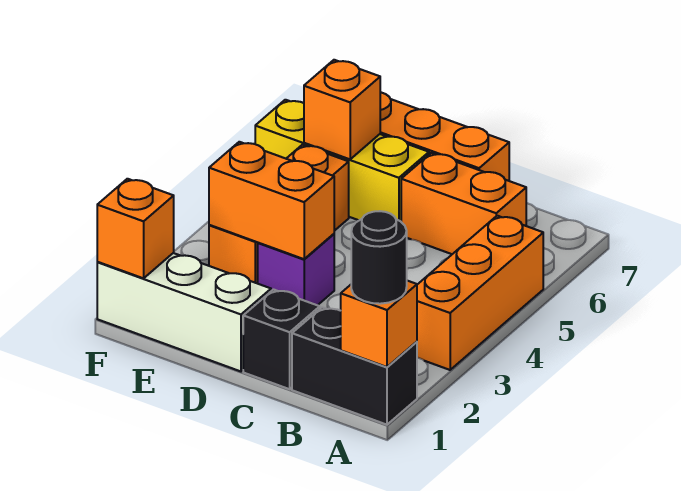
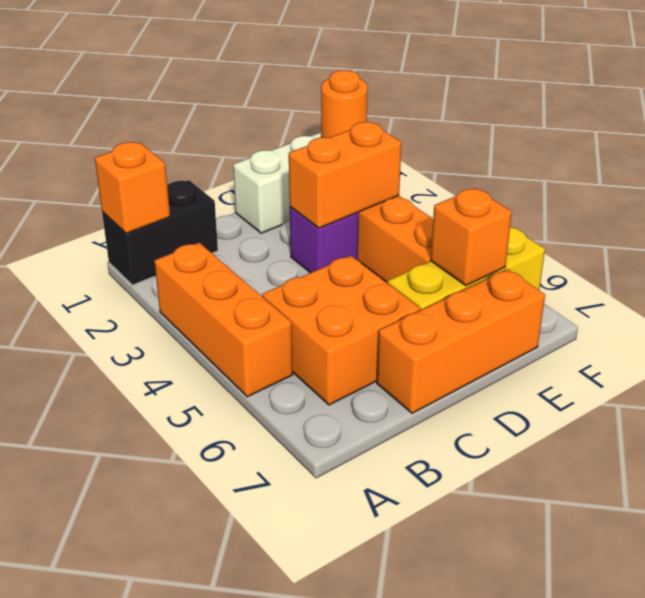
black 1x1 round brick [351,211,407,304] -> none
orange 1x2 brick [401,153,526,254] -> orange 2x2 brick [262,256,420,405]
black 1x1 brick [243,290,320,389] -> none
orange 1x1 brick [97,179,174,278] -> orange 1x1 round brick [321,70,368,138]

